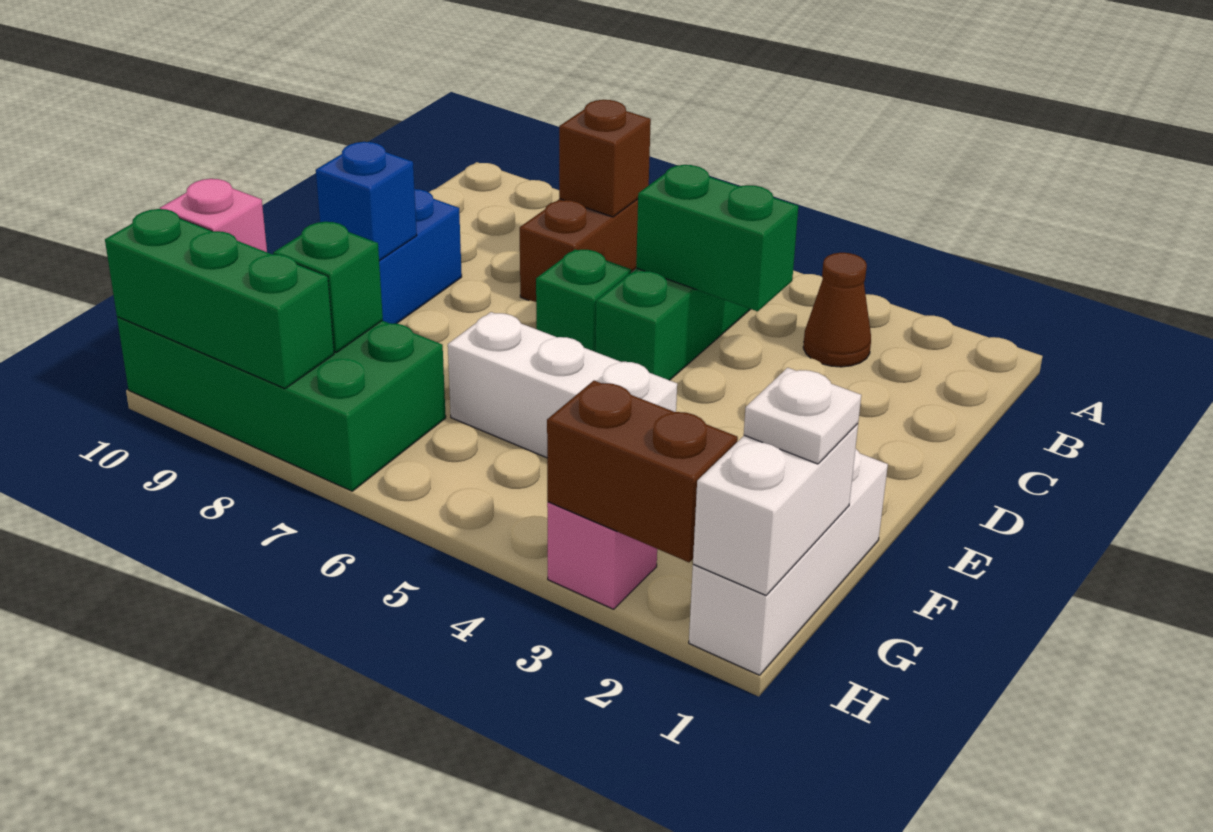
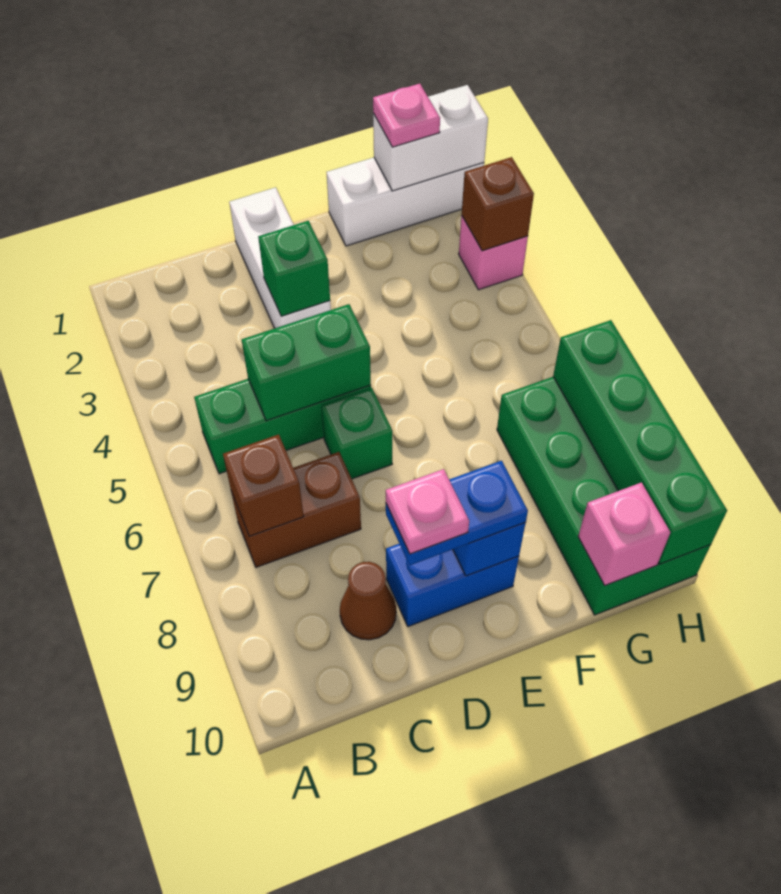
brown 1x1 cone [803,253,871,367] -> brown 1x1 cone moved to [340,562,396,640]
green 1x2 brick [636,165,798,311] -> green 1x2 brick turned to [242,304,371,421]
none -> blue 1x2 plate [386,461,528,565]
none -> pink 1x1 plate [386,469,469,554]
white 1x3 brick [448,312,677,458] -> white 1x3 brick moved to [229,187,331,328]
white 1x1 plate [744,368,861,464] -> pink 1x1 plate [373,84,440,147]
green 1x1 brick [273,222,383,352] -> green 1x1 brick moved to [258,221,330,316]
brown 1x2 brick [547,381,738,562] -> brown 1x1 brick [462,157,534,251]
green 1x3 brick [105,209,334,389] -> green 1x4 brick [553,320,727,564]

